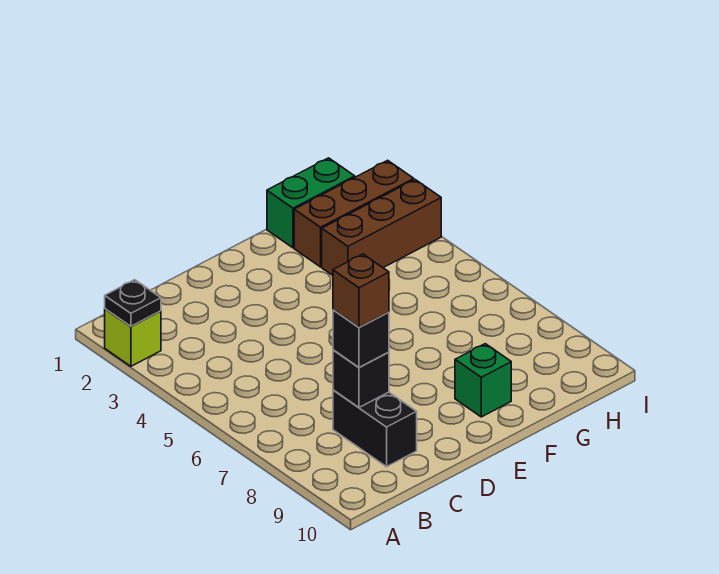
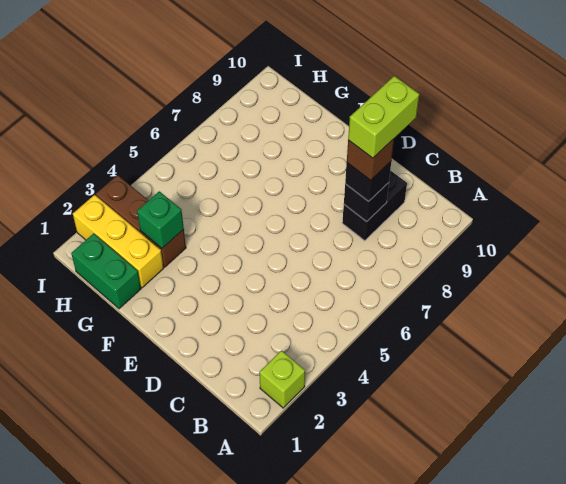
black 1x1 plate [105,280,161,326] -> none
none -> lime 1x2 brick [348,76,419,158]
green 1x1 brick [455,344,511,417] -> green 1x1 brick moved to [137,191,184,248]
brown 1x3 brick [294,160,414,267] -> yellow 1x3 brick [73,195,164,288]

